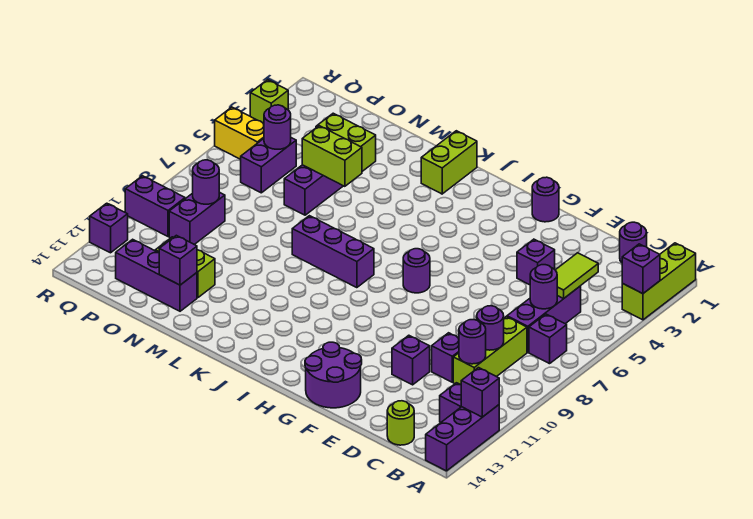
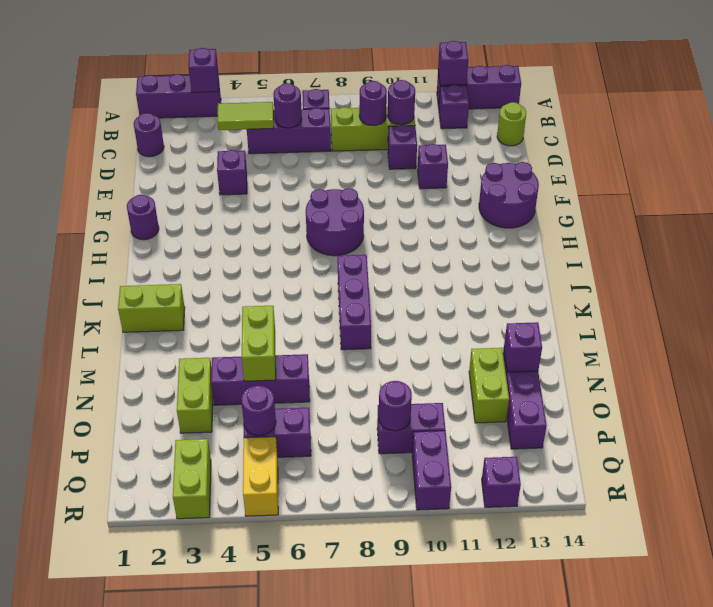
lime 1x3 brick [622,243,696,320] -> purple 1x3 brick [136,74,221,118]
purple 1x1 round brick [403,249,430,293] -> purple 2x2 round brick [306,188,364,256]
lime 1x1 brick [250,80,288,123] -> lime 1x2 brick [173,439,211,519]

